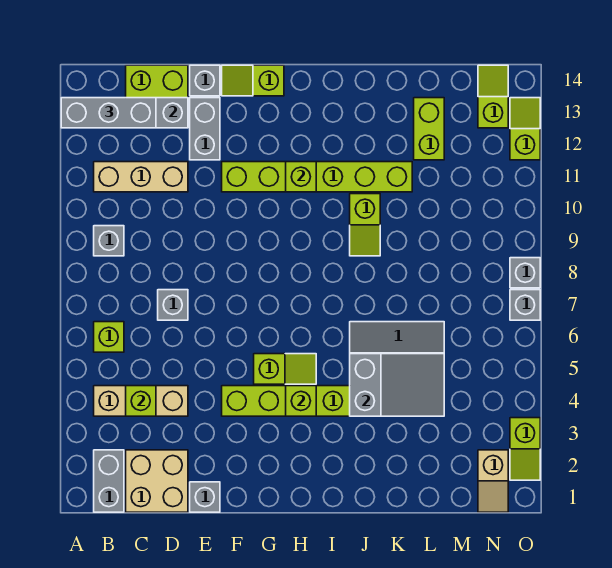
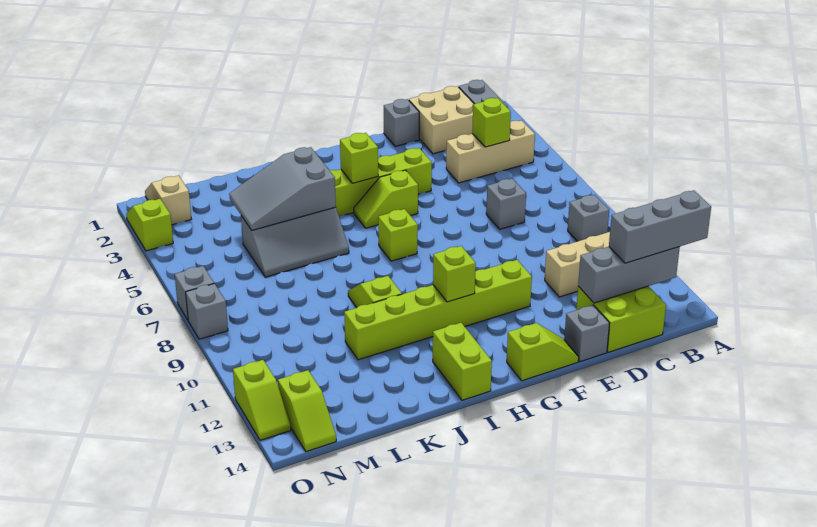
lime 1x1 brick [94,322,124,352] -> lime 1x1 brick moved to [378,209,418,261]
grey 1x2 brick [190,98,220,160] -> none
lime 1x2 brick [414,98,444,160] -> lime 1x2 brick moved to [433,323,492,400]

